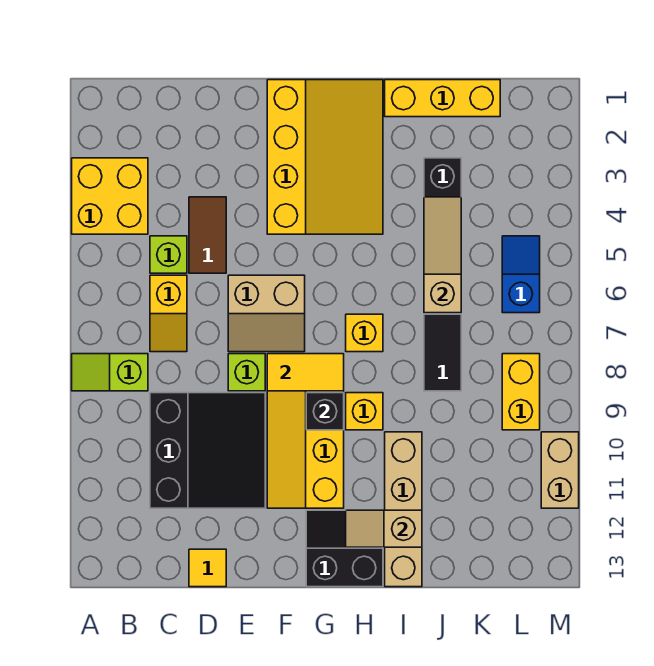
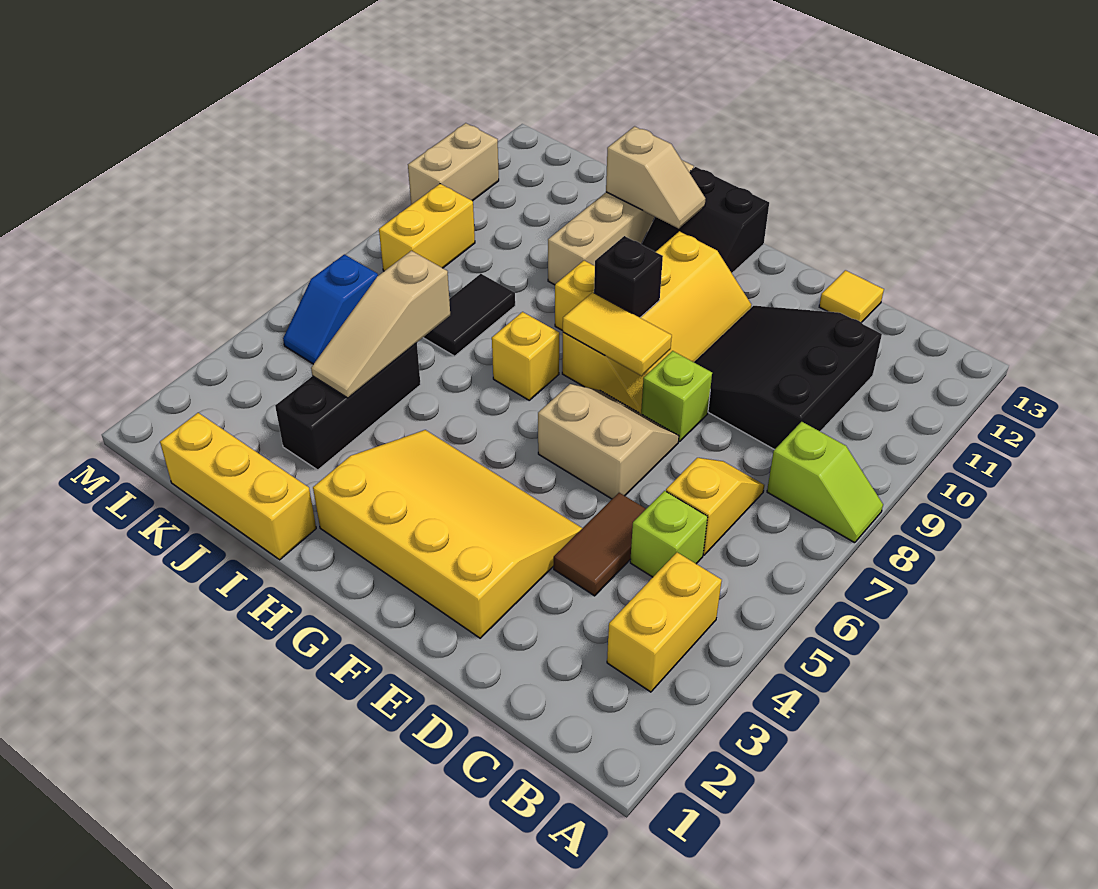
yellow 2x2 brick [72,158,148,234] -> yellow 1x2 brick [607,552,722,692]
yellow 3x4 slope [267,80,383,234] -> yellow 3x4 slope turned to [313,430,582,638]

